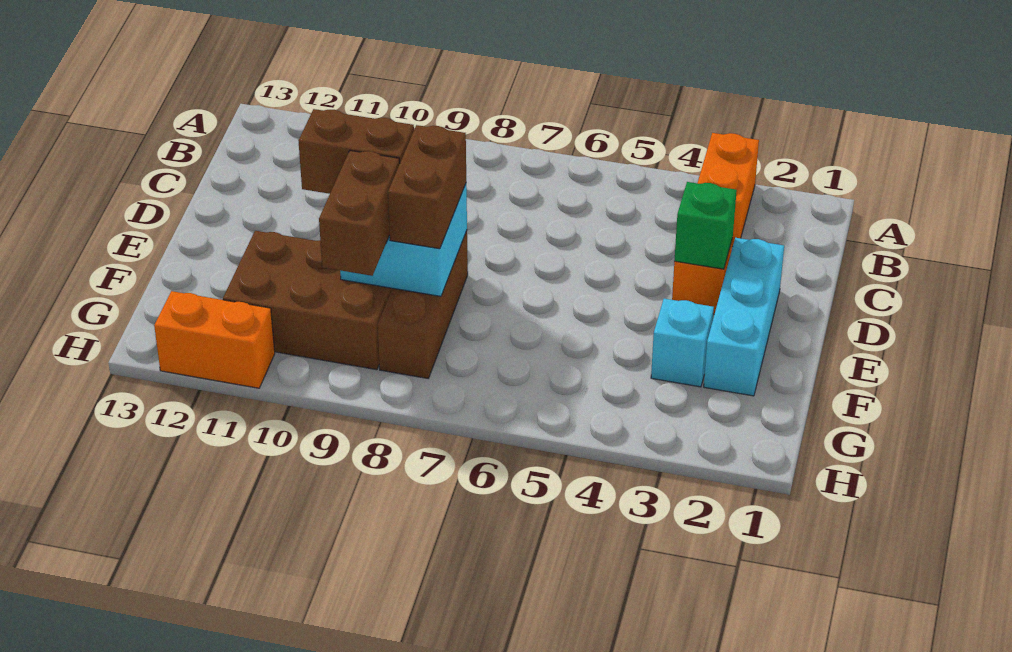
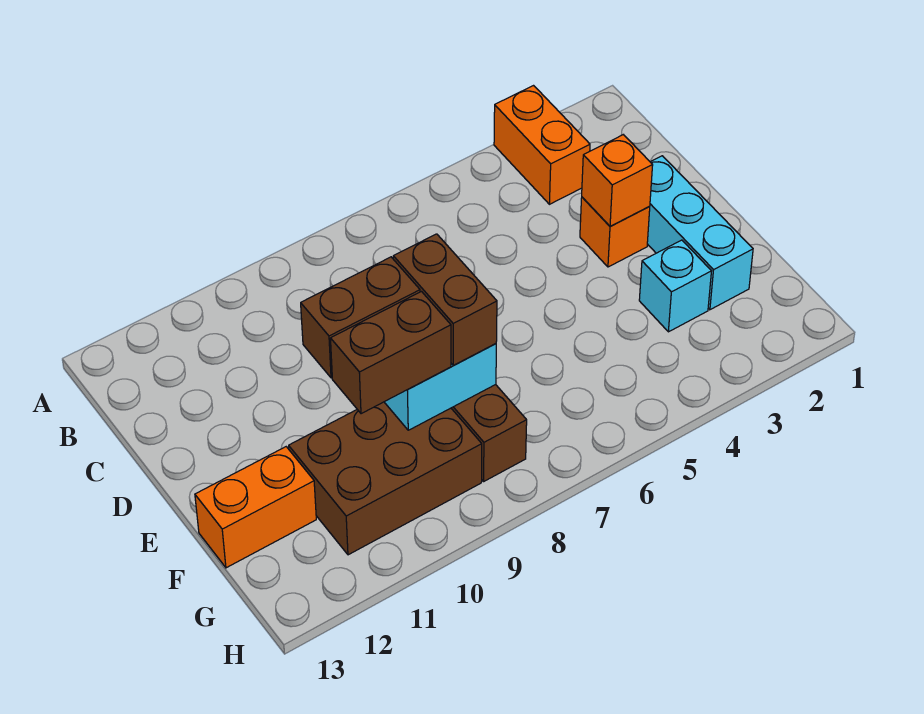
green 1x1 brick [674,182,737,269] -> orange 1x1 brick [582,135,653,226]
brown 1x2 brick [319,151,400,276] -> brown 1x2 brick turned to [330,292,451,414]
orange 1x2 brick [154,291,275,388] -> orange 1x2 brick moved to [195,447,316,568]

